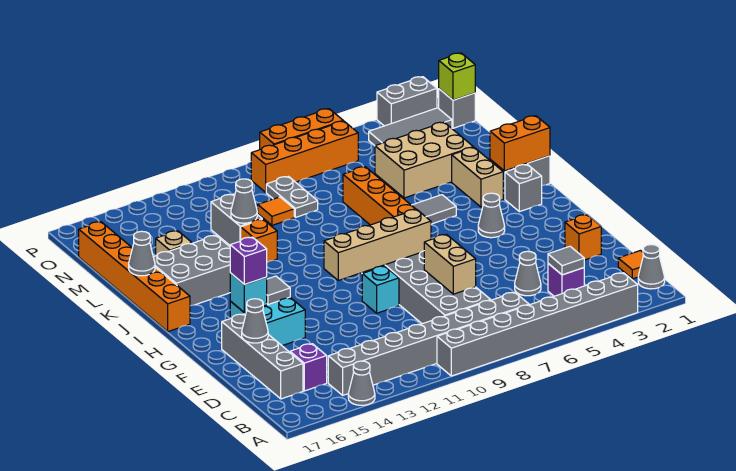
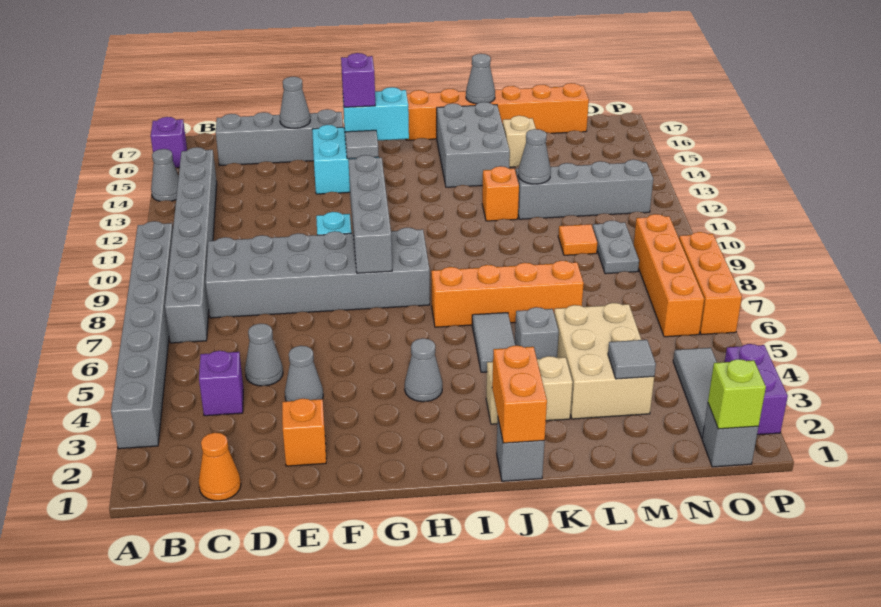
grey 1x1 cone [638,245,665,289] -> grey 1x1 cone moved to [285,346,323,401]
orange 1x1 tile [618,250,644,279] -> orange 1x1 cone [199,433,241,501]
grey 1x1 tile [548,246,584,275] -> grey 1x1 tile moved to [608,340,656,379]
purple 1x1 brick [290,344,327,391] -> purple 1x1 brick moved to [151,117,187,168]
tan 1x2 brick [424,234,476,294] -> none
tan 1x4 brick [324,209,431,280] -> grey 1x4 brick [348,155,392,273]
cyan 1x1 brick [230,273,267,313] -> cyan 1x2 brick [343,87,409,140]
grey 1x1 brick [505,164,542,212] -> grey 1x1 brick moved to [515,307,559,359]
grey 1x2 brick [211,194,262,245] -> grey 1x4 brick [516,160,653,219]
grey 1x2 plate [266,176,318,217] -> grey 1x2 plate turned to [593,221,639,274]
grey 1x2 brick [377,77,437,126] -> purple 1x2 brick [725,344,788,435]

